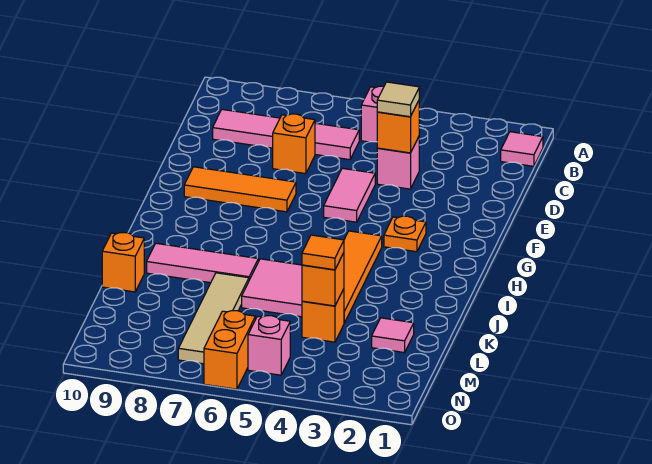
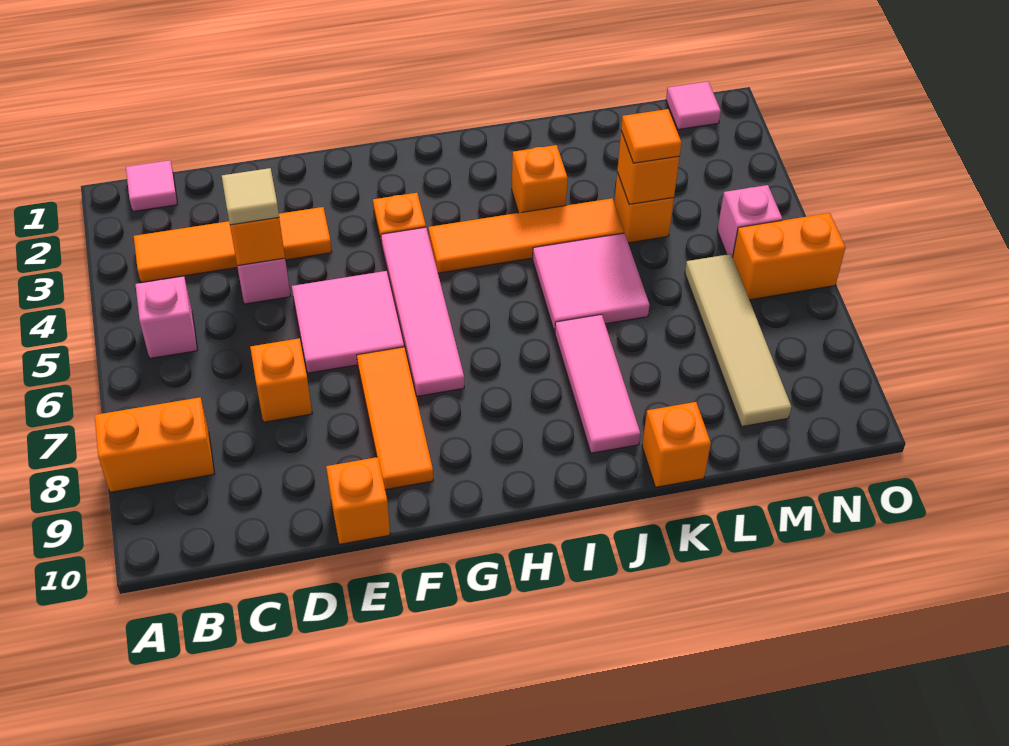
none -> orange 1x2 brick [95,397,214,492]
none -> orange 1x4 tile [134,207,332,282]
pink 1x4 tile [213,109,359,160] -> pink 1x4 tile moved to [381,227,464,396]
pink 1x2 tile [324,168,375,222] -> pink 2x2 tile [292,271,404,373]
none -> orange 1x1 brick [326,457,390,544]
none -> orange 1x1 brick [512,145,567,213]
tan 1x4 tile [178,273,249,364] -> tan 1x4 tile turned to [685,254,791,427]
pink 1x1 tile [372,318,414,353] -> pink 1x1 tile moved to [666,82,721,129]

